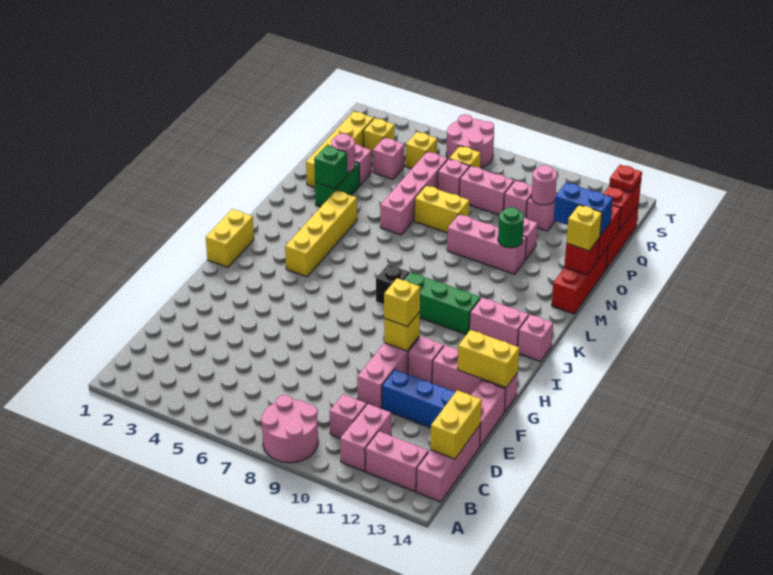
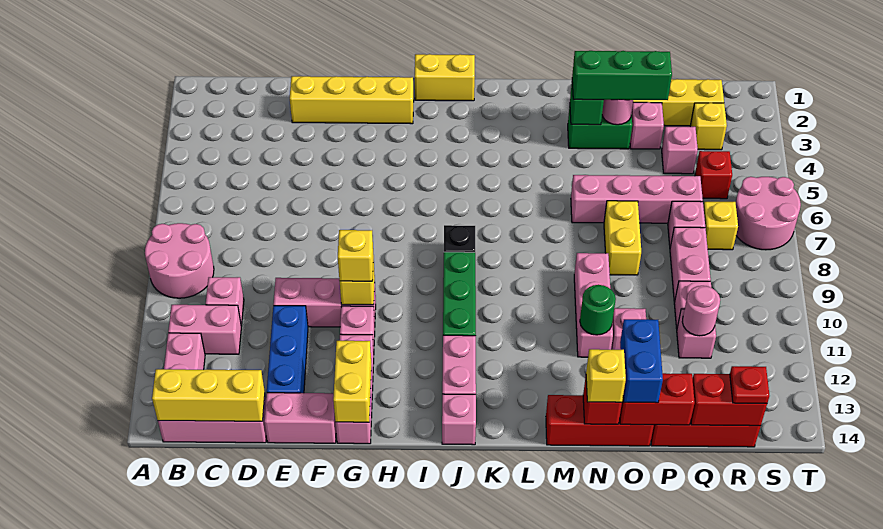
yellow 1x2 brick [430,390,482,459] -> yellow 1x3 brick [152,369,265,421]
yellow 1x4 brick [285,190,357,277] -> yellow 1x4 brick moved to [290,76,414,124]
none -> green 1x3 brick [572,51,672,100]
yellow 1x1 brick [406,132,437,169] -> red 1x1 brick [695,151,732,199]

